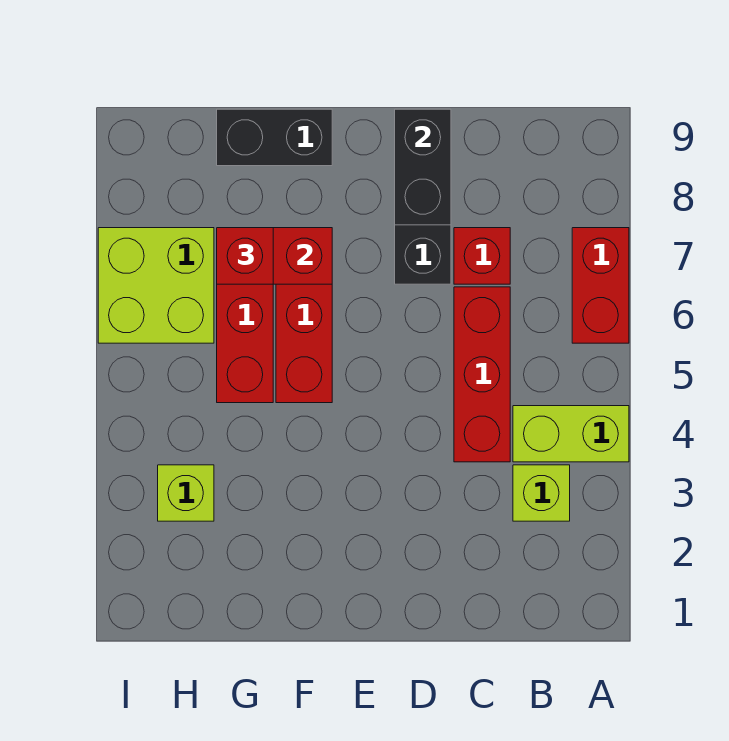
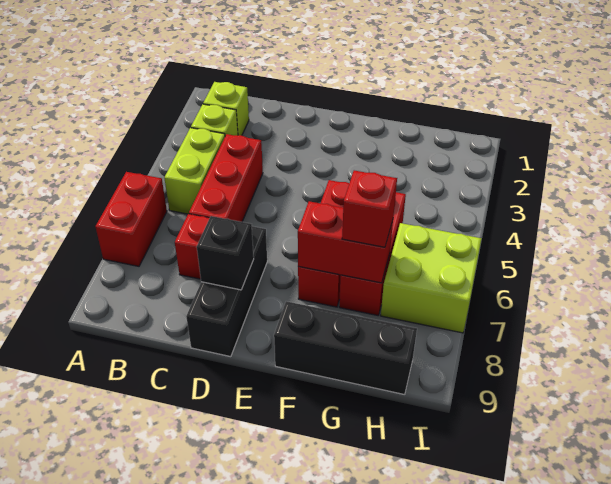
lime 1x2 brick [513,406,629,462] -> lime 1x2 brick turned to [164,128,225,214]
black 1x2 brick [395,109,451,225] -> black 1x1 brick [197,216,254,290]
black 1x2 brick [217,109,332,166] -> black 1x3 brick [274,301,417,395]
lime 1x1 brick [158,465,214,521] -> lime 1x1 brick moved to [203,82,249,135]

